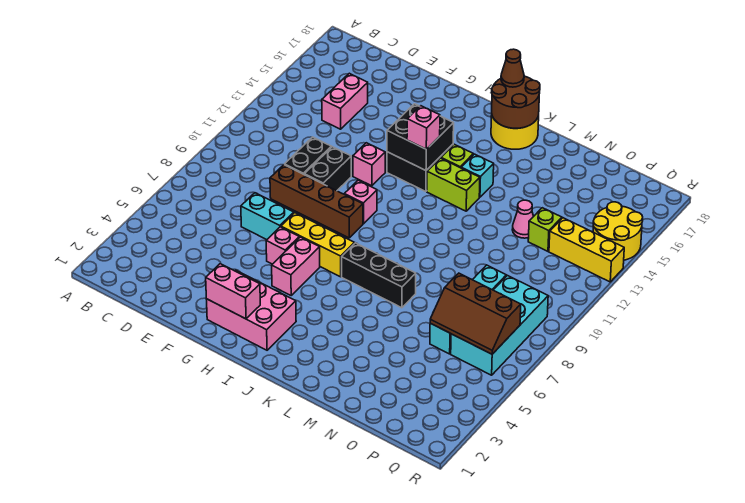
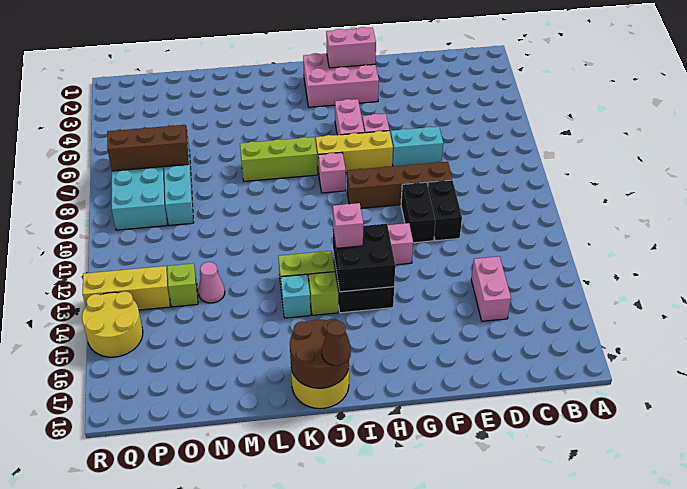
pink 1x1 brick [344,180,377,224] -> pink 1x1 brick moved to [318,153,346,193]
black 1x3 brick [342,243,416,308] -> lime 1x3 brick [240,137,318,181]

